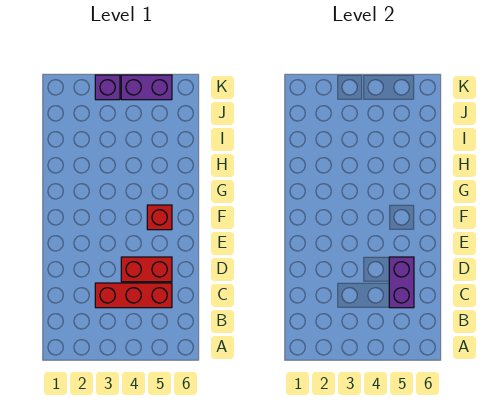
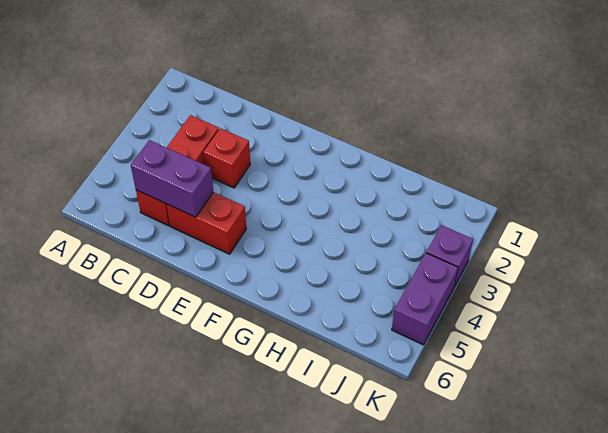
red 1x2 brick [121,257,172,282] -> red 1x2 brick turned to [166,192,246,254]
red 1x1 brick [147,205,172,230] -> red 1x1 brick moved to [203,128,250,188]

